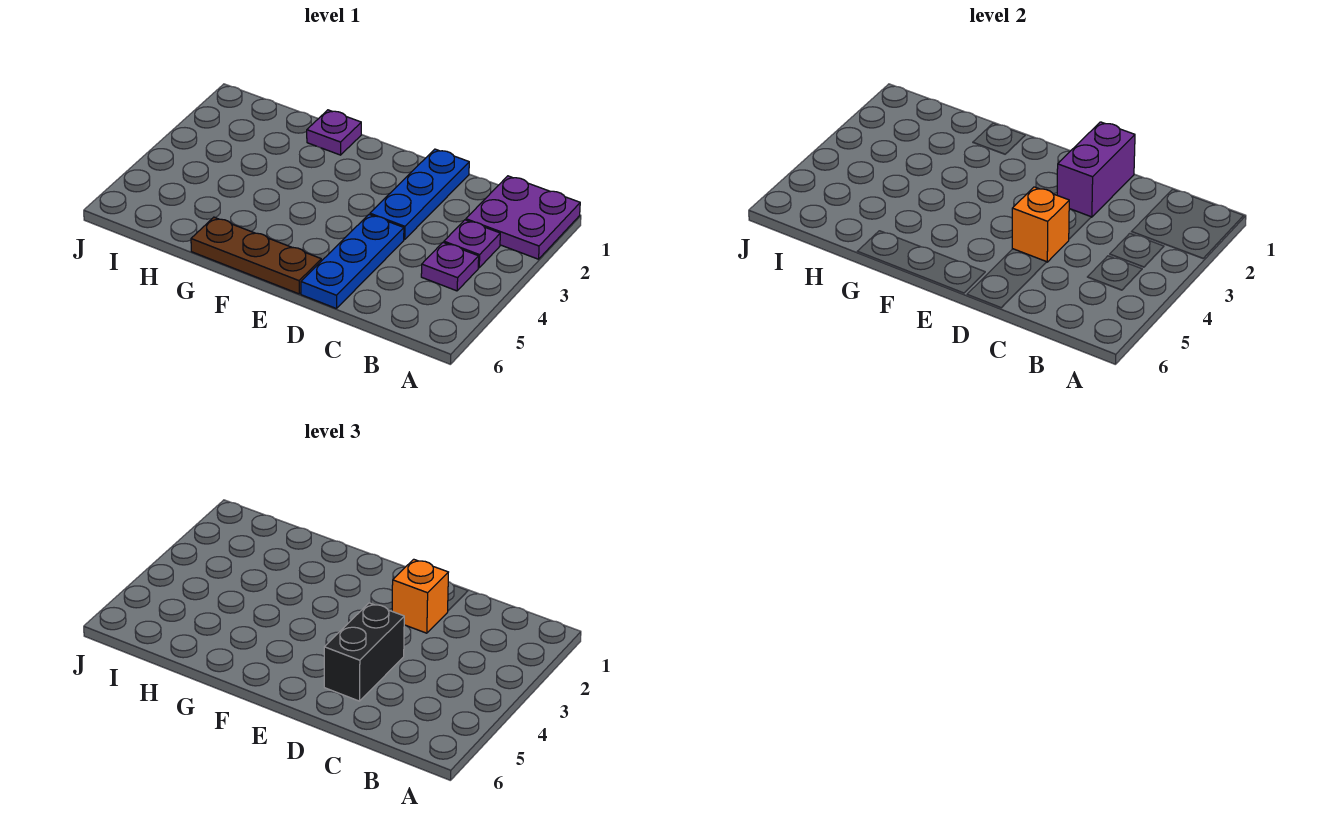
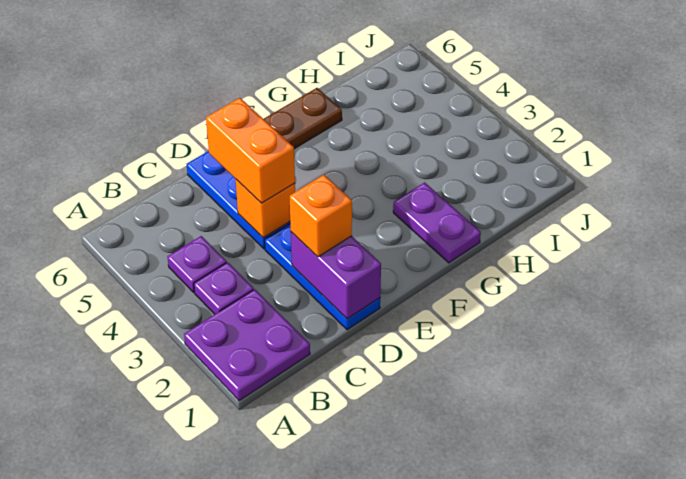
black 1x2 brick [324,603,404,701] -> orange 1x2 brick [206,98,295,203]
purple 1x1 plate [307,110,361,155] -> purple 1x2 plate [393,183,481,263]

